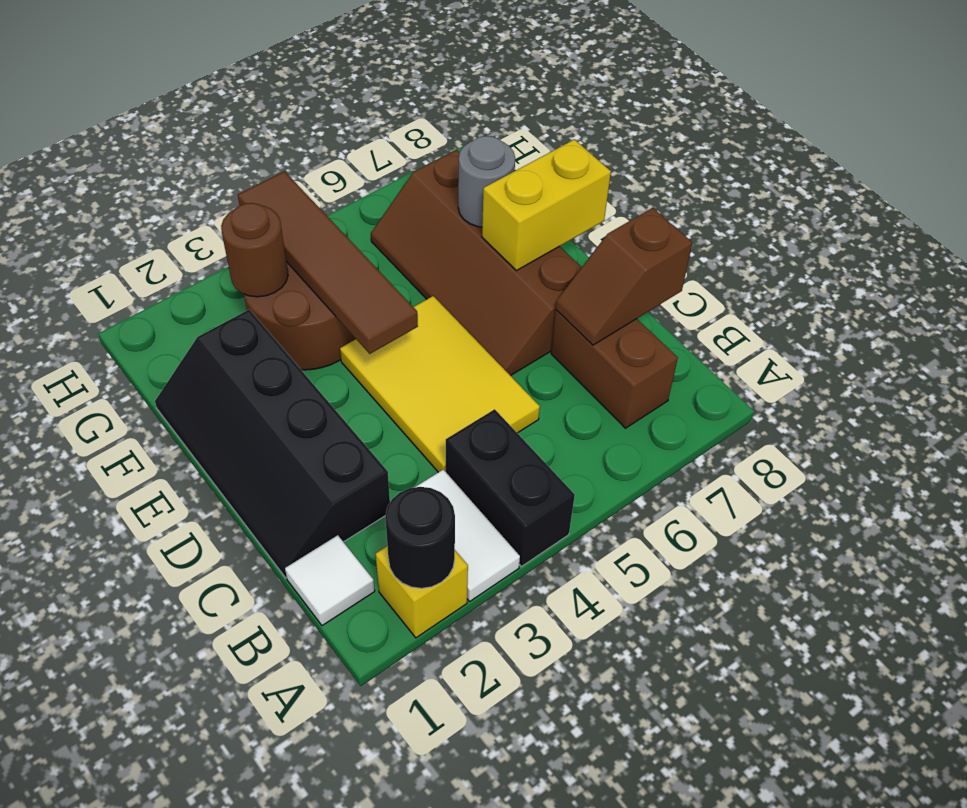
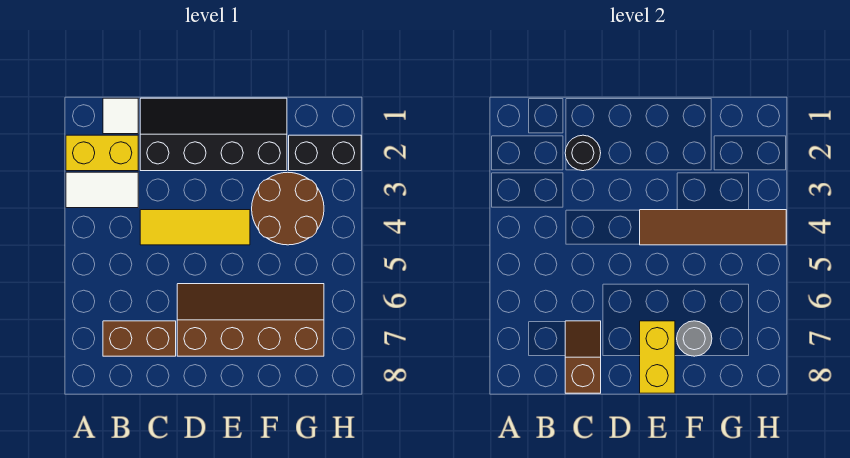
yellow 1x1 brick [376,546,468,638] -> yellow 1x2 brick [66,135,138,171]
black 1x1 round brick [385,487,455,588] -> black 1x1 round brick moved to [565,135,601,171]
black 1x2 brick [446,409,575,567] -> black 1x2 brick moved to [289,135,361,171]
yellow 2x3 tile [340,296,540,472] -> yellow 1x3 tile [140,210,250,245]
brown 1x1 round brick [221,203,288,297] -> none

